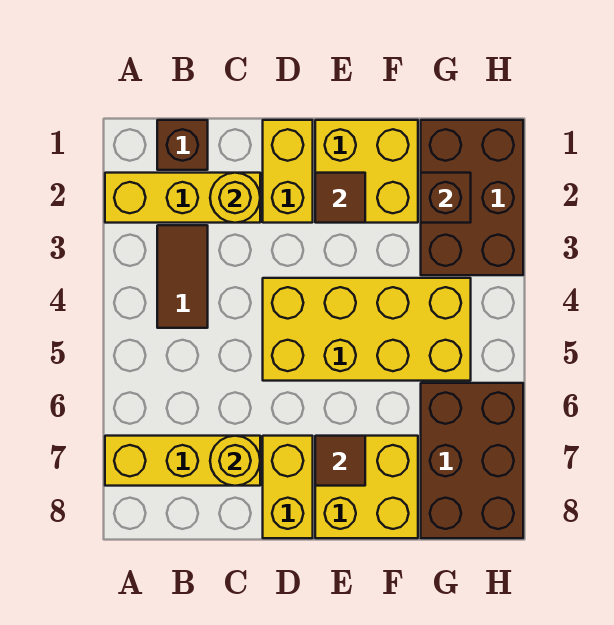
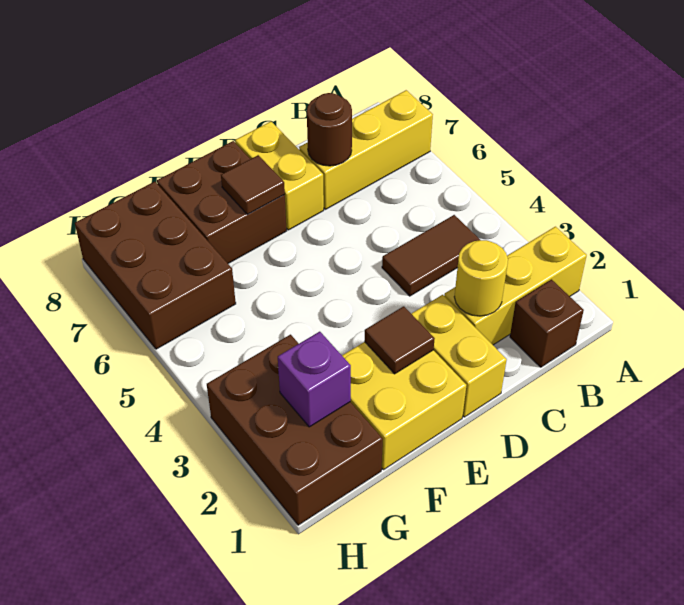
brown 1x2 tile [157,225,208,328] -> brown 1x2 tile turned to [382,215,480,296]
yellow 1x1 round brick [210,436,260,486] -> brown 1x1 round brick [307,93,352,166]
yellow 2x4 brick [263,278,471,381] -> none
yellow 2x2 brick [315,436,418,538] -> brown 2x2 brick [157,141,287,263]
brown 1x1 brick [421,173,471,223] -> purple 1x1 brick [278,332,351,427]

